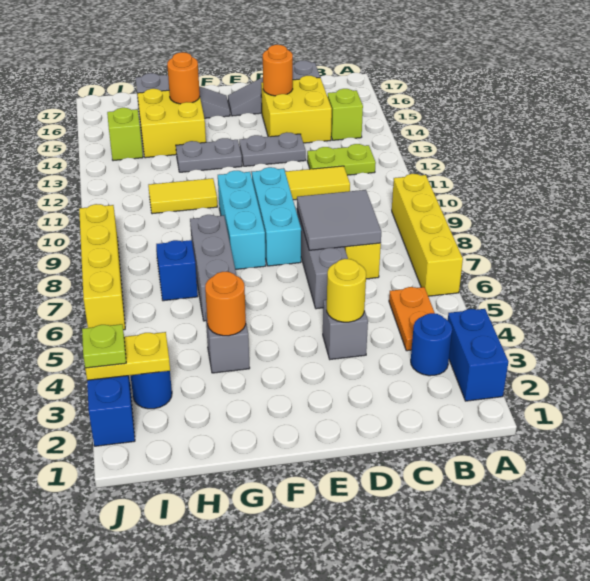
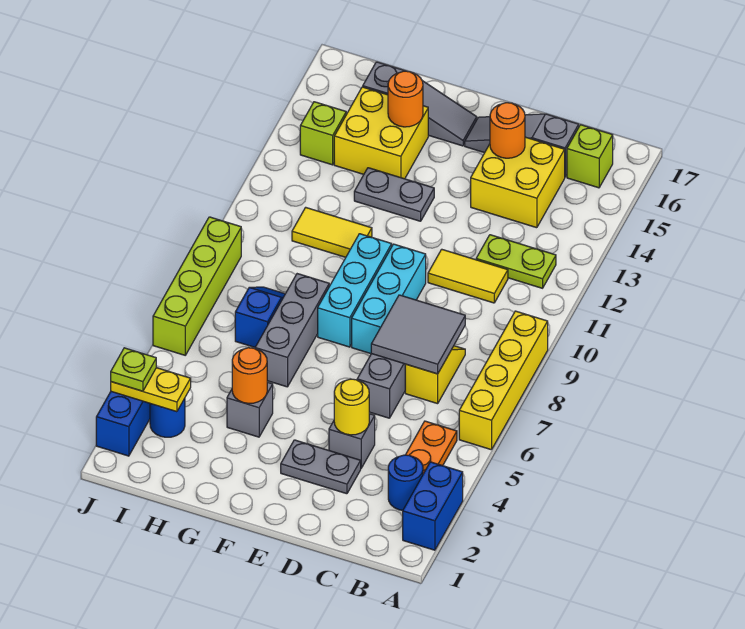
lime 1x1 brick [328,89,363,140] -> lime 1x1 brick moved to [567,125,613,188]
grey 1x2 plate [239,132,306,166] -> grey 1x2 plate moved to [281,440,361,494]
yellow 1x4 brick [79,204,125,330] -> lime 1x4 brick [153,217,241,355]

